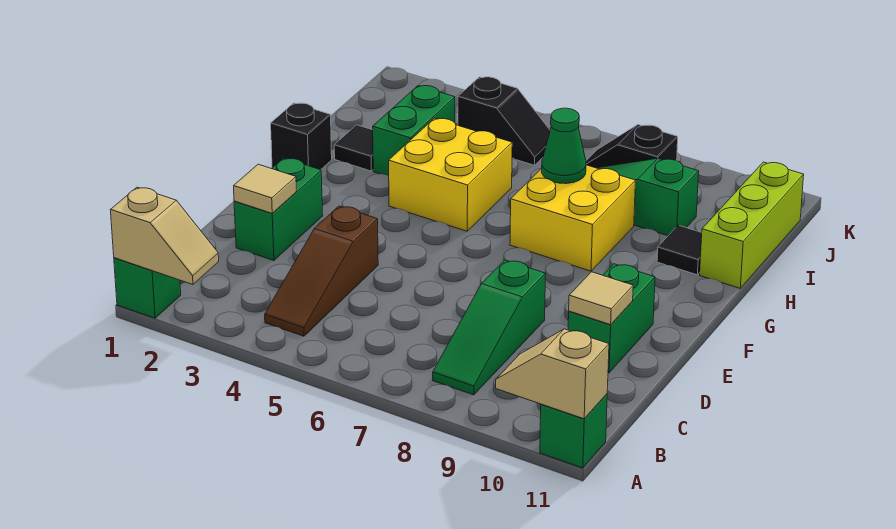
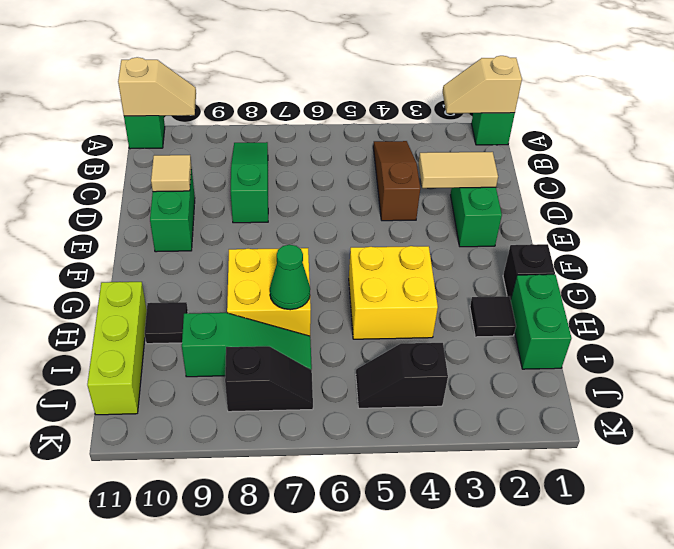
tan 1x1 tile [234,164,296,213] -> tan 1x2 tile [419,152,498,188]
green 1x2 brick [373,86,455,176] -> green 1x2 brick moved to [511,275,571,369]

